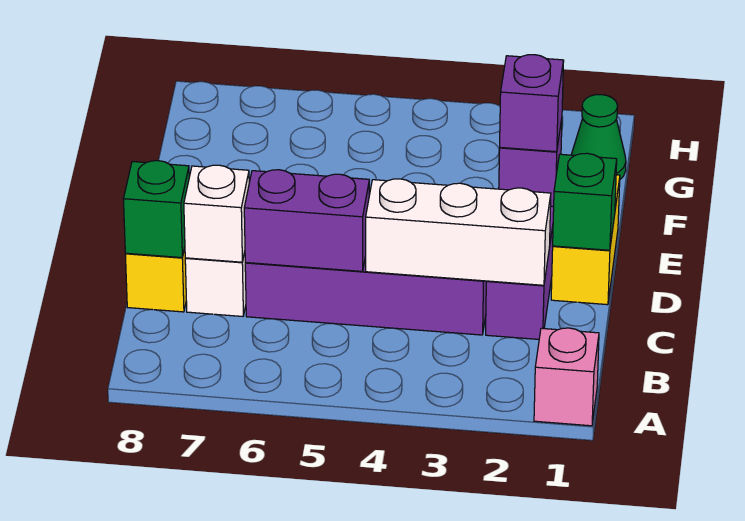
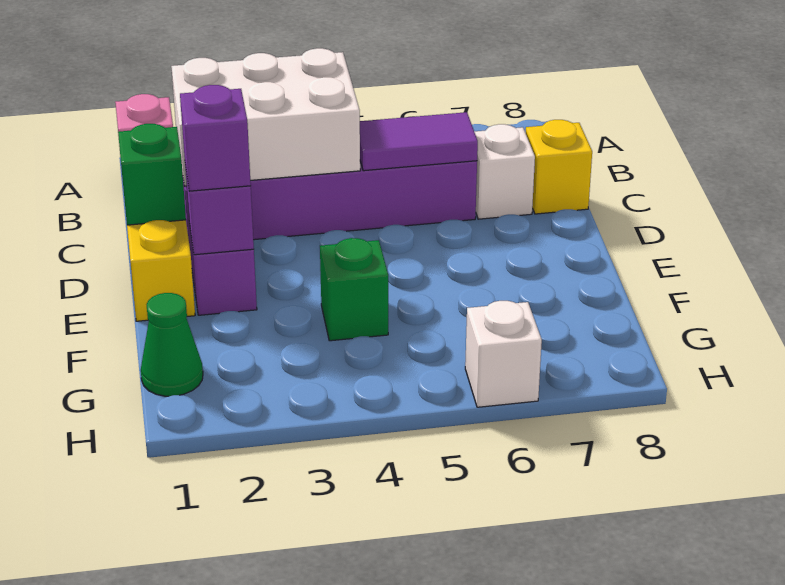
white 1x3 brick [366,179,551,285] -> white 2x3 brick [171,48,360,186]
purple 1x2 brick [244,170,369,271] -> purple 1x2 tile [360,112,478,171]
white 1x1 brick [184,165,249,262] -> white 1x1 brick moved to [465,301,542,407]
green 1x1 brick [123,161,189,258] -> green 1x1 brick moved to [320,238,388,341]

